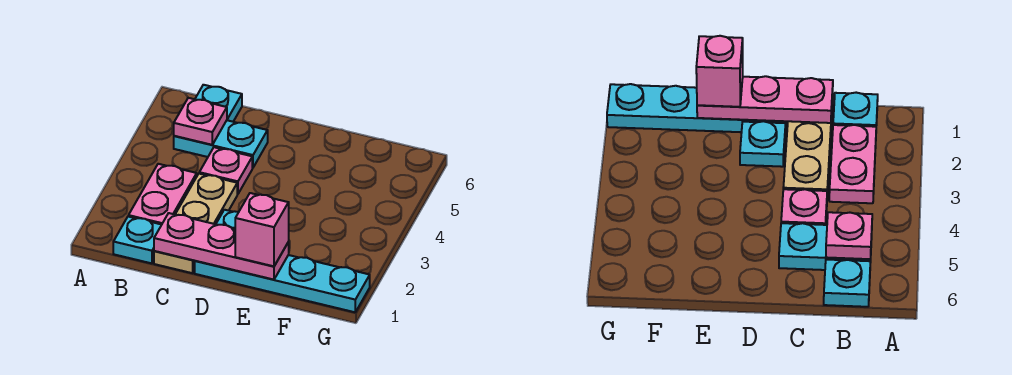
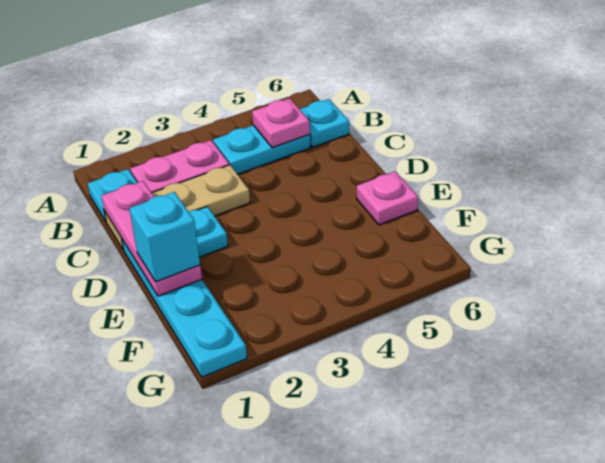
cyan 1x2 plate [174,120,268,168] -> cyan 1x2 plate turned to [213,125,311,174]
pink 1x1 plate [199,147,252,194] -> pink 1x1 plate moved to [357,171,418,225]
pink 1x1 brick [235,193,289,266] -> cyan 1x1 brick [129,192,200,282]

